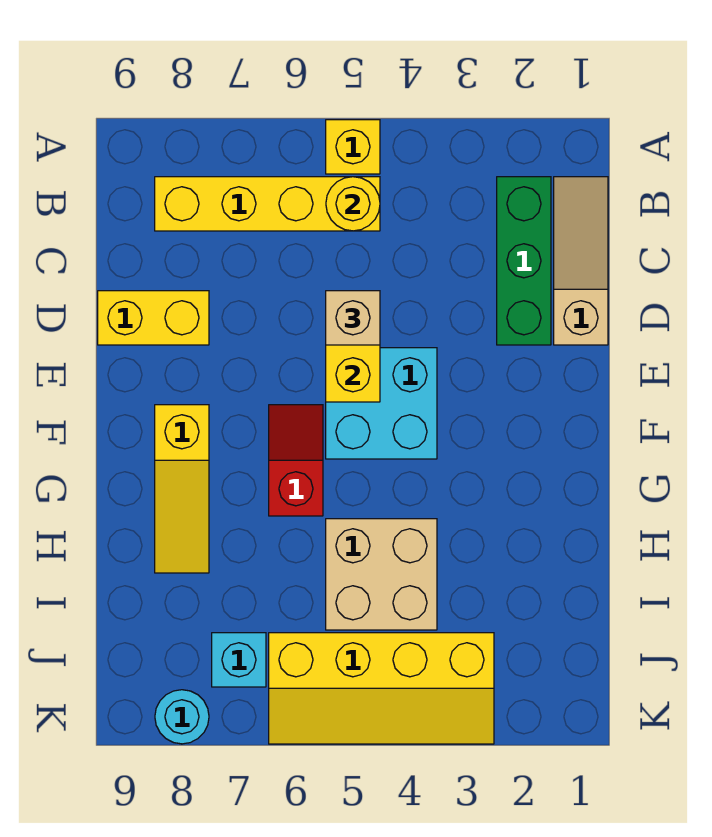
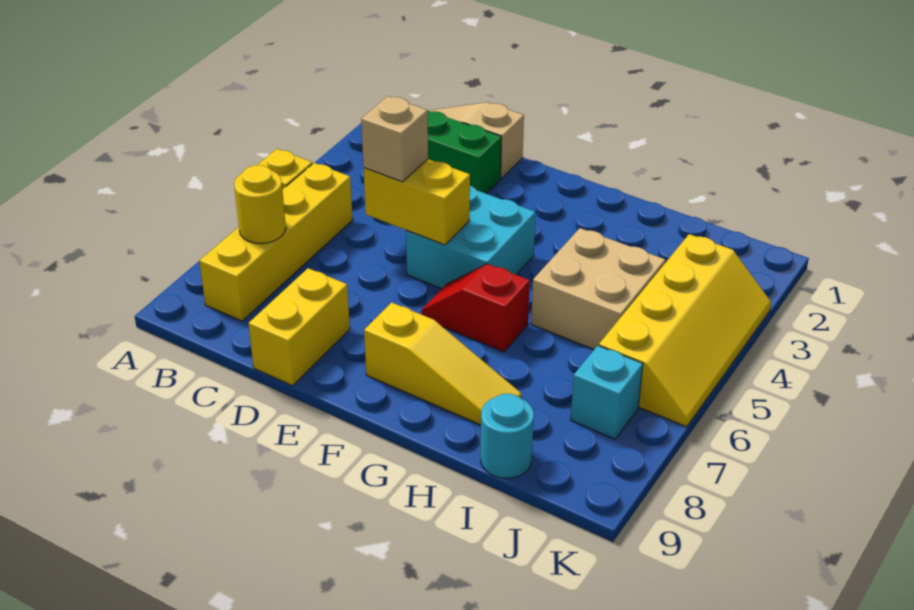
yellow 1x1 round brick [326,177,380,231] -> yellow 1x1 round brick moved to [234,165,286,243]
cyan 1x1 round brick [155,690,209,744] -> cyan 1x1 round brick moved to [481,394,534,478]

